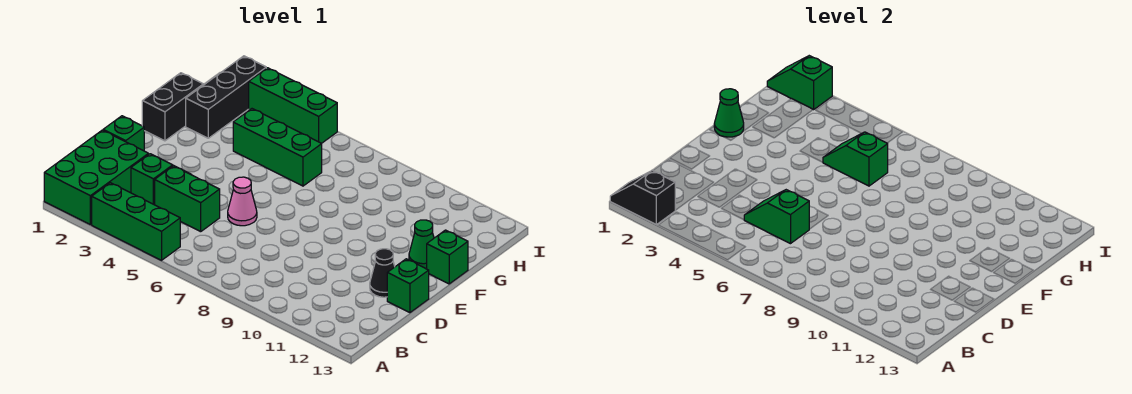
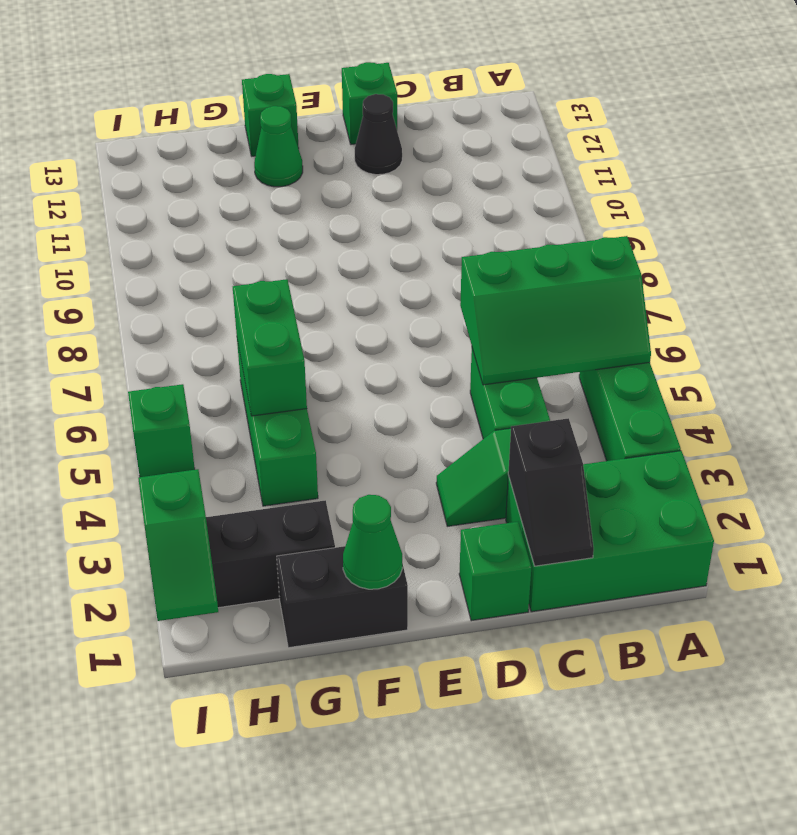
black 1x2 slope [610,171,675,225] -> black 1x2 slope moved to [508,418,594,566]
green 1x2 slope [744,190,809,244] -> green 2x3 slope [460,236,651,385]
pink 1x1 cone [228,177,257,226] -> none
green 1x2 slope [823,132,888,186] -> green 1x2 brick [233,279,307,416]
green 1x3 brick [249,68,337,143] -> green 1x1 brick [128,384,195,477]

